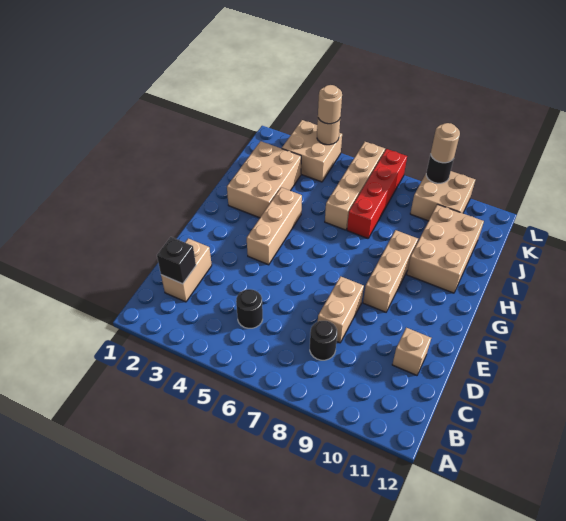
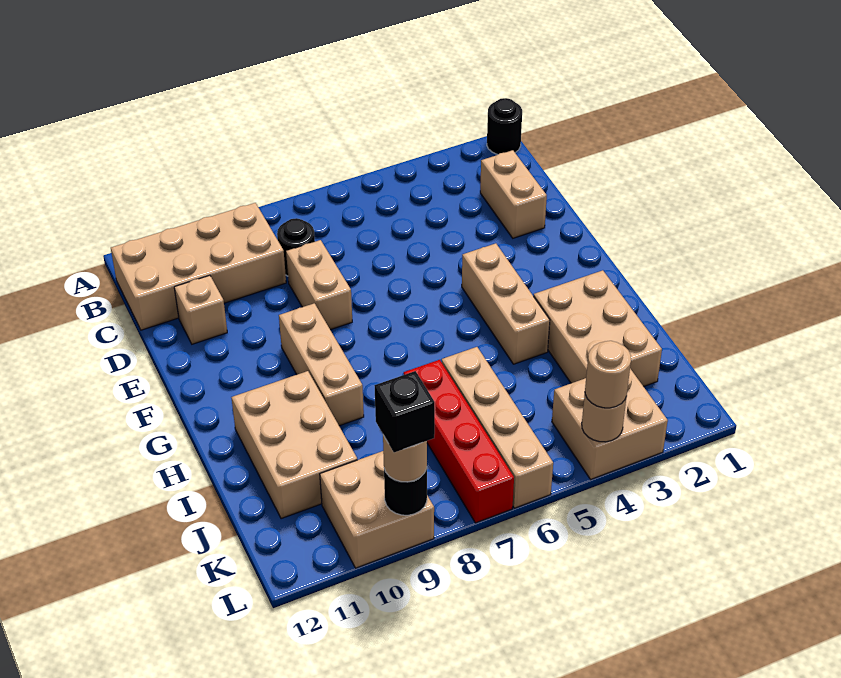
none -> tan 2x4 brick [111,203,286,330]
black 1x1 brick [157,237,196,284] -> black 1x1 brick moved to [375,371,435,452]
black 1x1 round brick [236,289,263,328] -> black 1x1 round brick moved to [487,98,522,154]

